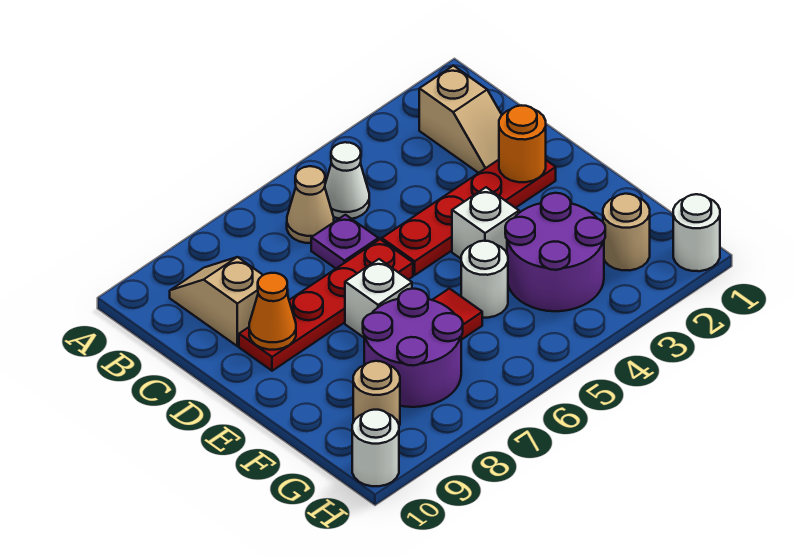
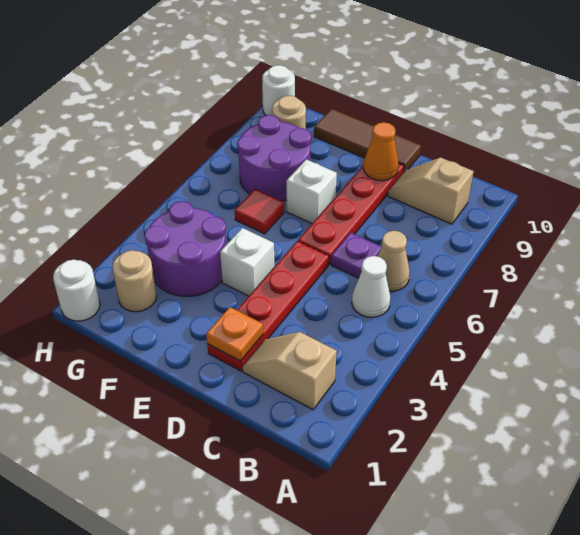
tan 1x2 slope [170,257,263,346] -> tan 1x2 slope turned to [388,158,474,224]
orange 1x1 round brick [499,105,546,182] -> orange 1x1 plate [206,307,263,361]
none -> brown 1x3 tile [314,109,421,173]
white 1x1 round brick [461,241,508,318] -> none

